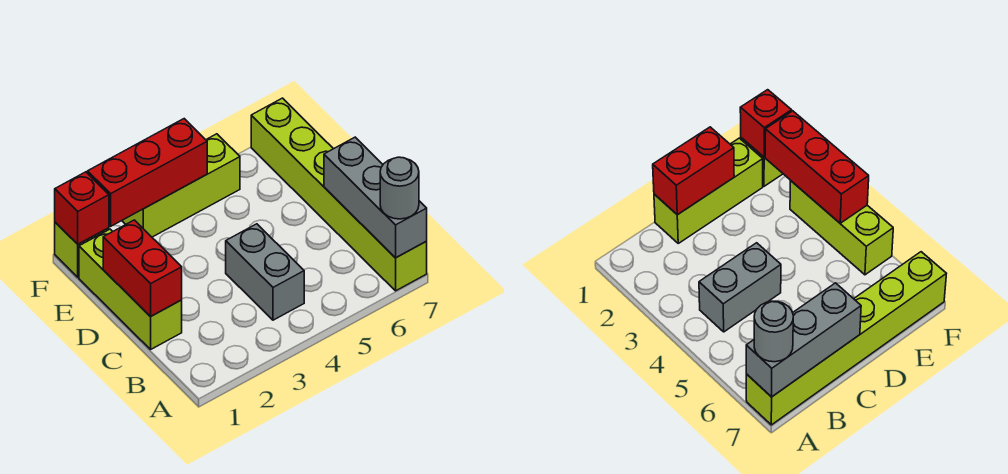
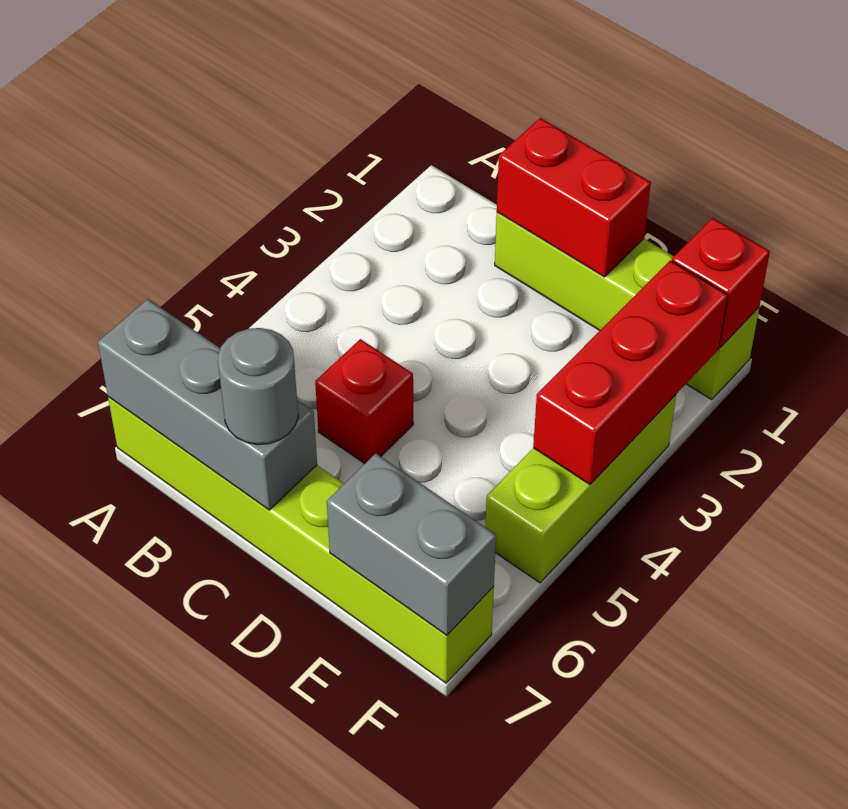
grey 1x1 round brick [380,157,419,219] -> grey 1x1 round brick moved to [218,328,298,445]
grey 1x2 brick [226,224,304,320] -> grey 1x2 brick moved to [327,453,496,635]
none -> red 1x1 brick [315,339,413,464]

